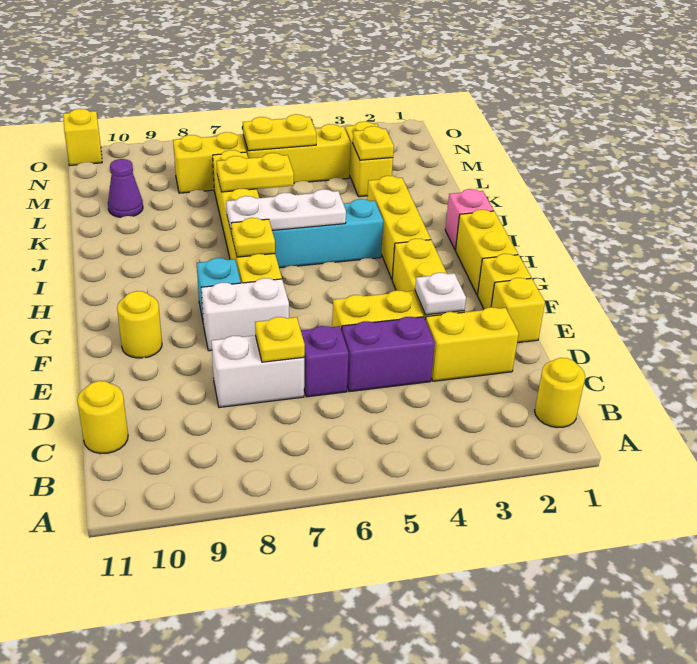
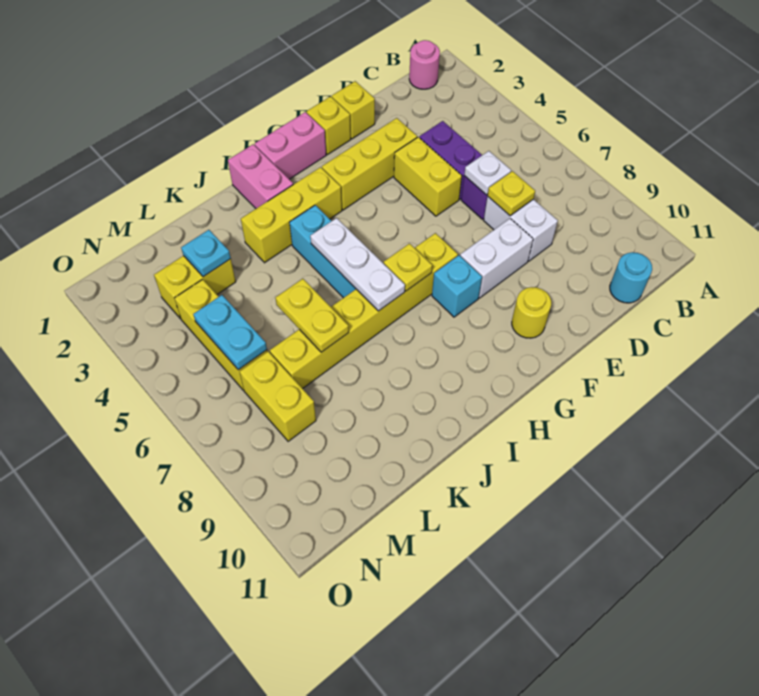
yellow 1x1 round brick [535,358,585,427] -> pink 1x1 round brick [409,40,440,89]
yellow 1x1 round brick [77,381,128,454] -> cyan 1x1 round brick [610,252,652,303]
yellow 1x2 brick [426,307,519,381] -> none
white 1x1 plate [415,273,466,315] -> white 1x1 plate moved to [464,151,511,195]
white 1x2 brick [201,278,289,351] -> white 1x2 brick turned to [460,219,533,298]
yellow 1x2 brick [456,210,518,295] -> pink 1x2 brick [255,112,326,179]
pink 1x1 brick [445,189,494,250] -> pink 1x2 brick [228,144,293,208]
yellow 1x1 plate [353,126,394,160] -> cyan 1x1 plate [181,230,231,277]
purple 1x1 cone [108,159,143,217] -> none
yellow 1x2 plate [243,114,316,151] -> cyan 1x2 plate [193,295,267,370]
yellow 1x1 brick [63,109,102,166] -> none

